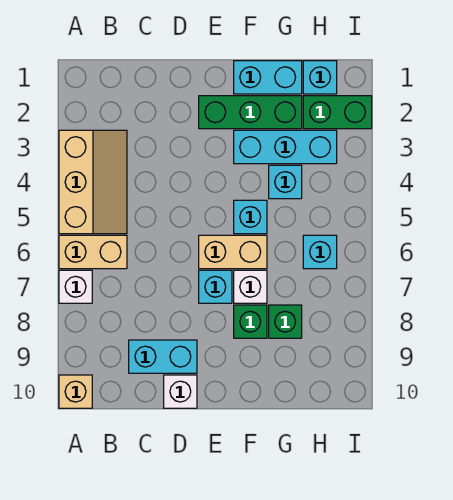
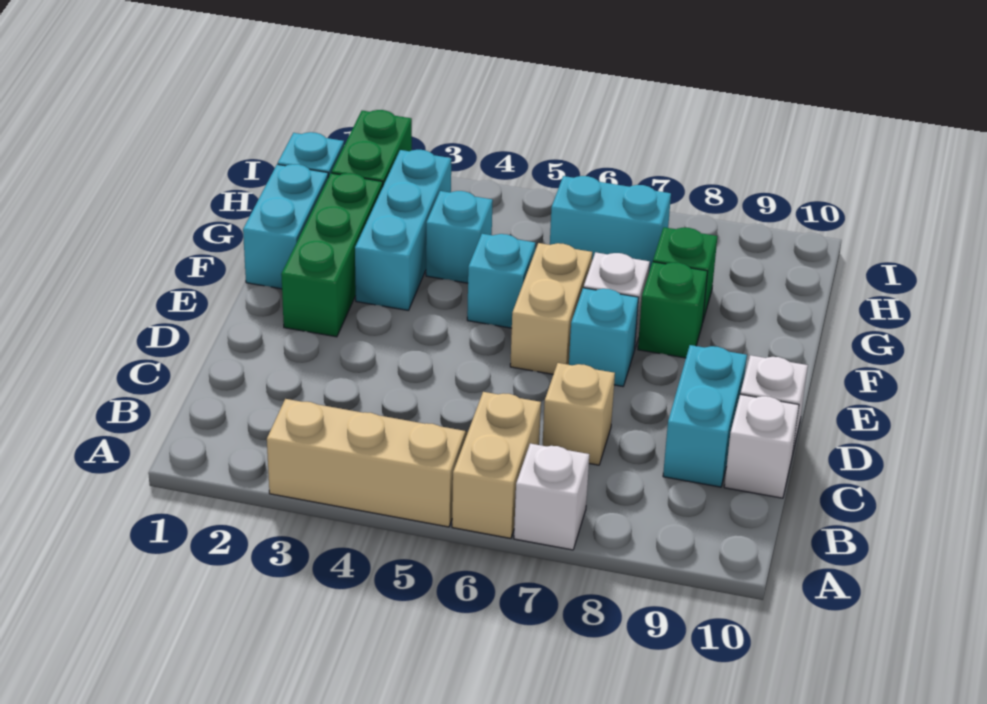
tan 1x1 brick [59,375,92,408] -> tan 1x1 brick moved to [543,363,615,465]
none -> white 1x1 brick [724,394,799,498]
cyan 1x1 brick [303,235,337,269] -> cyan 1x2 brick [550,176,671,272]

